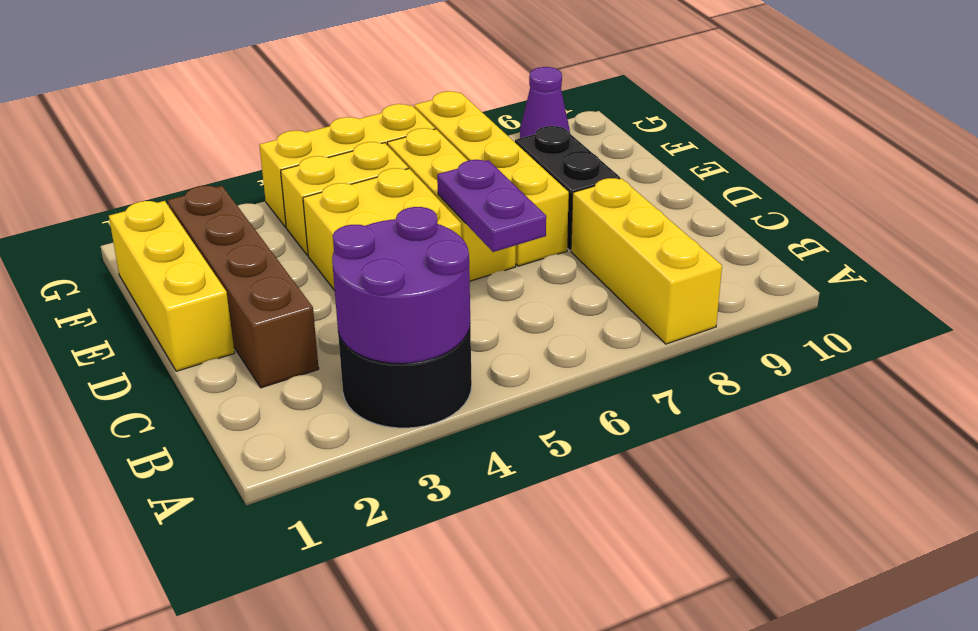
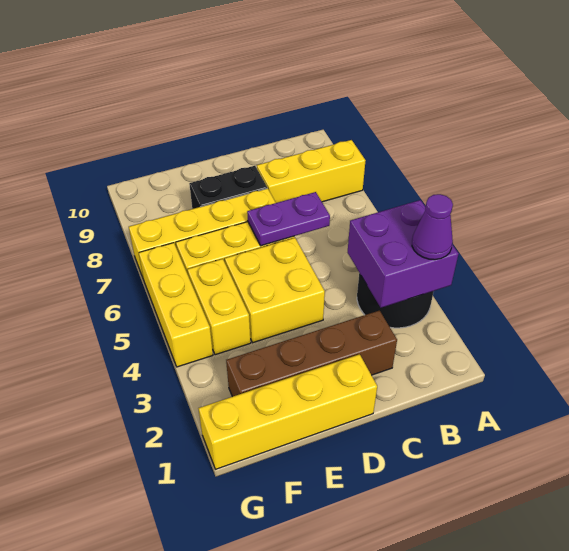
purple 2x2 round brick [332,207,470,364] -> purple 2x2 brick [347,200,459,308]
yellow 1x3 brick [109,201,235,371] -> yellow 1x4 brick [198,354,377,469]
purple 1x1 cone [520,67,570,138] -> purple 1x1 cone moved to [412,194,453,260]

